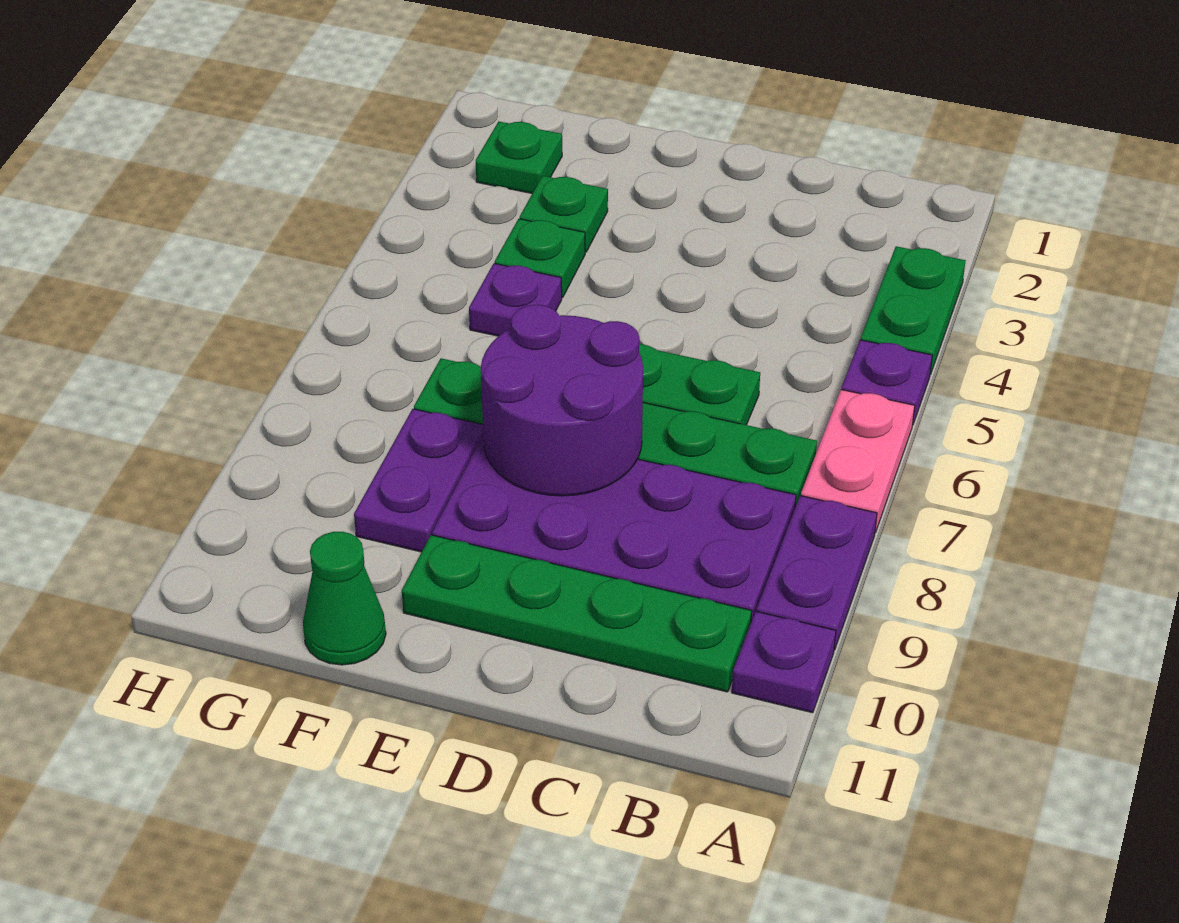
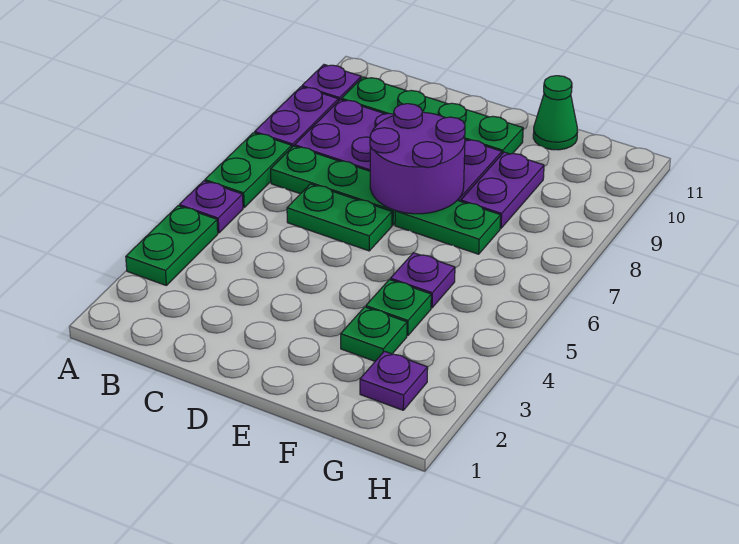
pink 1x2 plate [801,390,915,533] -> green 1x2 plate [205,133,292,208]
green 1x1 plate [476,122,562,193] -> purple 1x1 plate [360,351,428,410]

